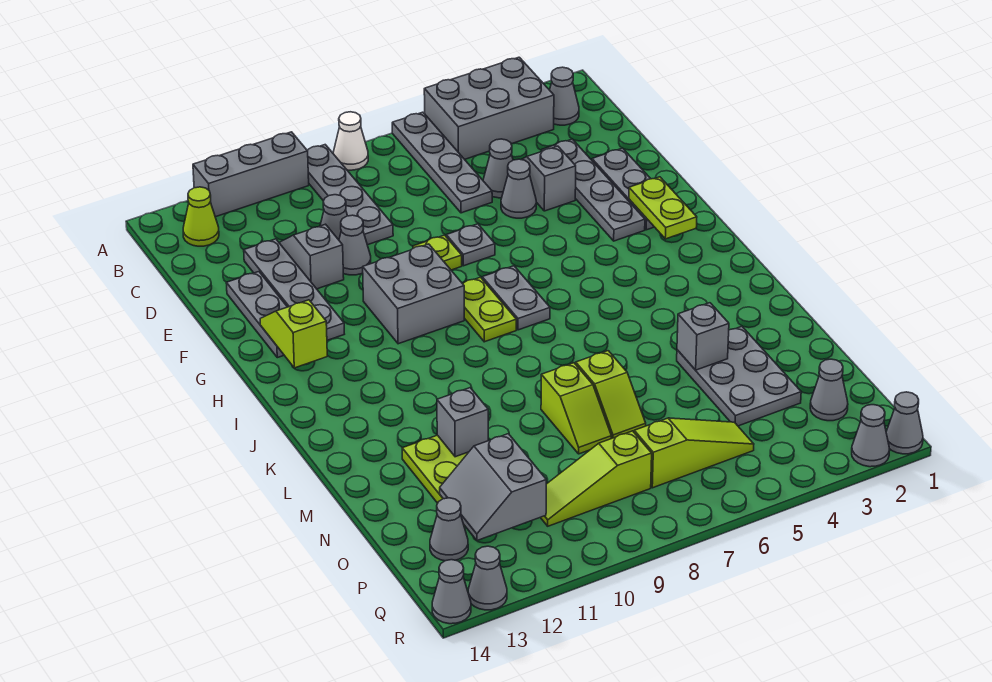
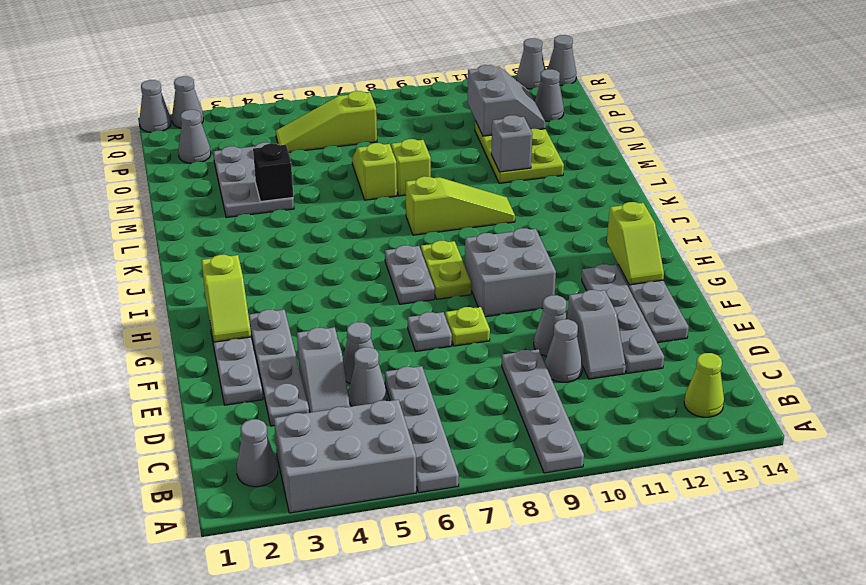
white 1x1 cone [333,112,368,170] -> none
grey 1x3 brick [193,132,309,217] -> none
lime 1x2 plate [629,177,697,239] -> lime 1x2 slope [201,255,251,342]
grey 1x1 brick [677,303,729,370] -> black 1x1 brick [253,143,293,202]
lime 1x3 slope [540,431,652,526] -> lime 1x3 slope moved to [406,176,515,235]

